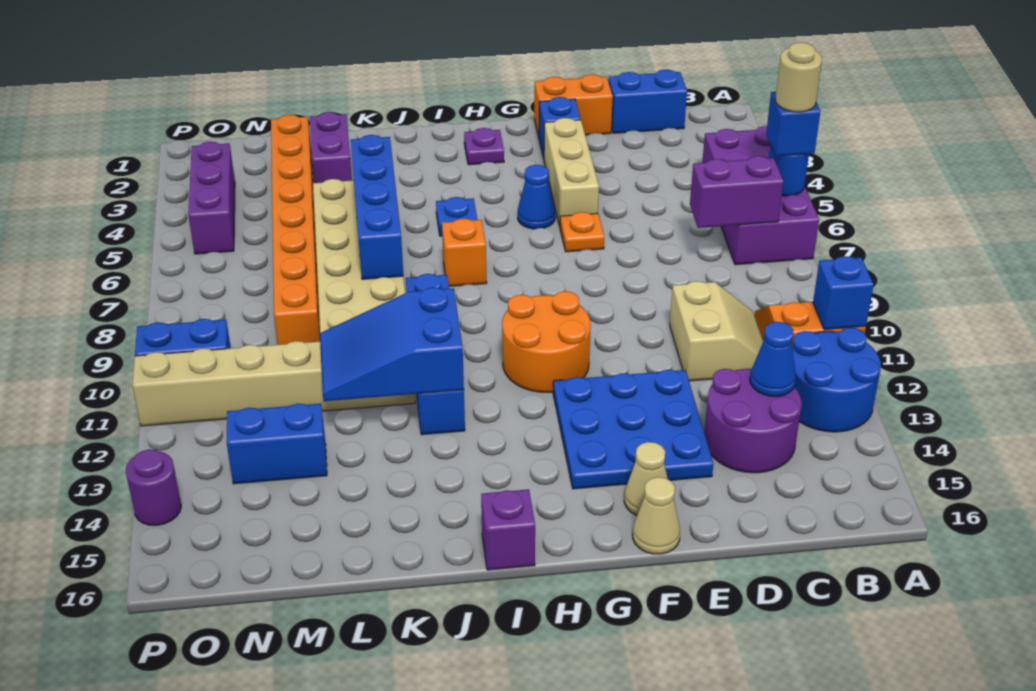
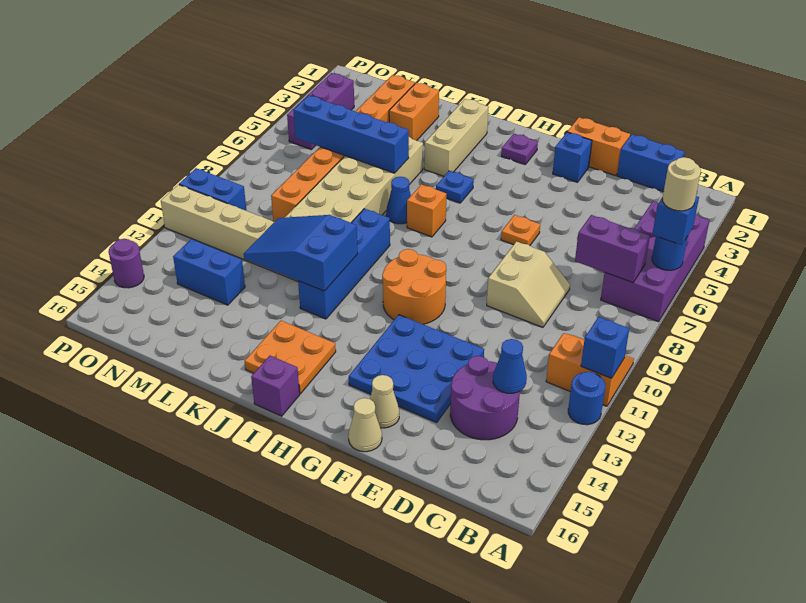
blue 2x2 round brick [792,328,881,432] -> blue 1x1 round brick [568,372,605,425]
tan 2x2 slope [670,281,763,381] -> tan 2x2 slope moved to [487,241,570,327]
tan 1x3 brick [544,118,599,226] -> tan 1x3 brick moved to [424,99,489,176]
blue 1x1 cone [518,165,555,229] -> blue 1x1 cone moved to [386,177,411,224]
none -> orange 2x2 plate [245,321,336,394]
blue 1x4 brick [351,135,403,279] -> blue 1x4 brick turned to [293,95,409,173]
purple 1x2 brick [310,112,352,183] -> orange 1x2 brick [389,83,439,141]

